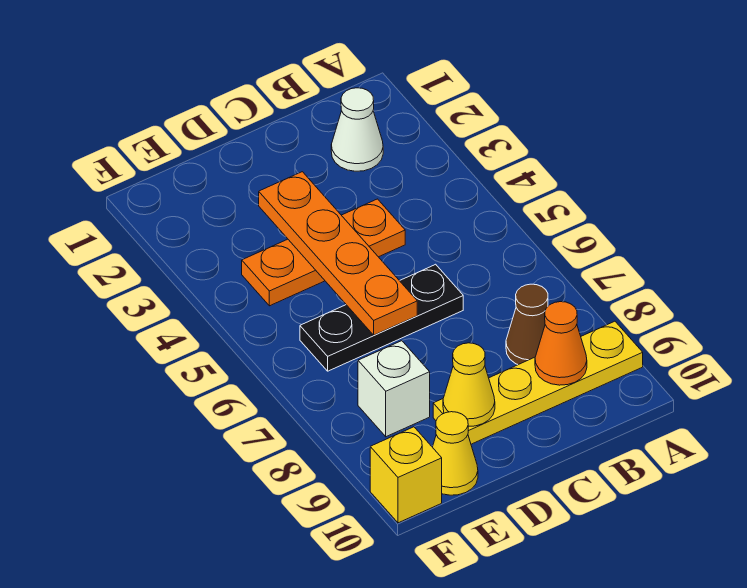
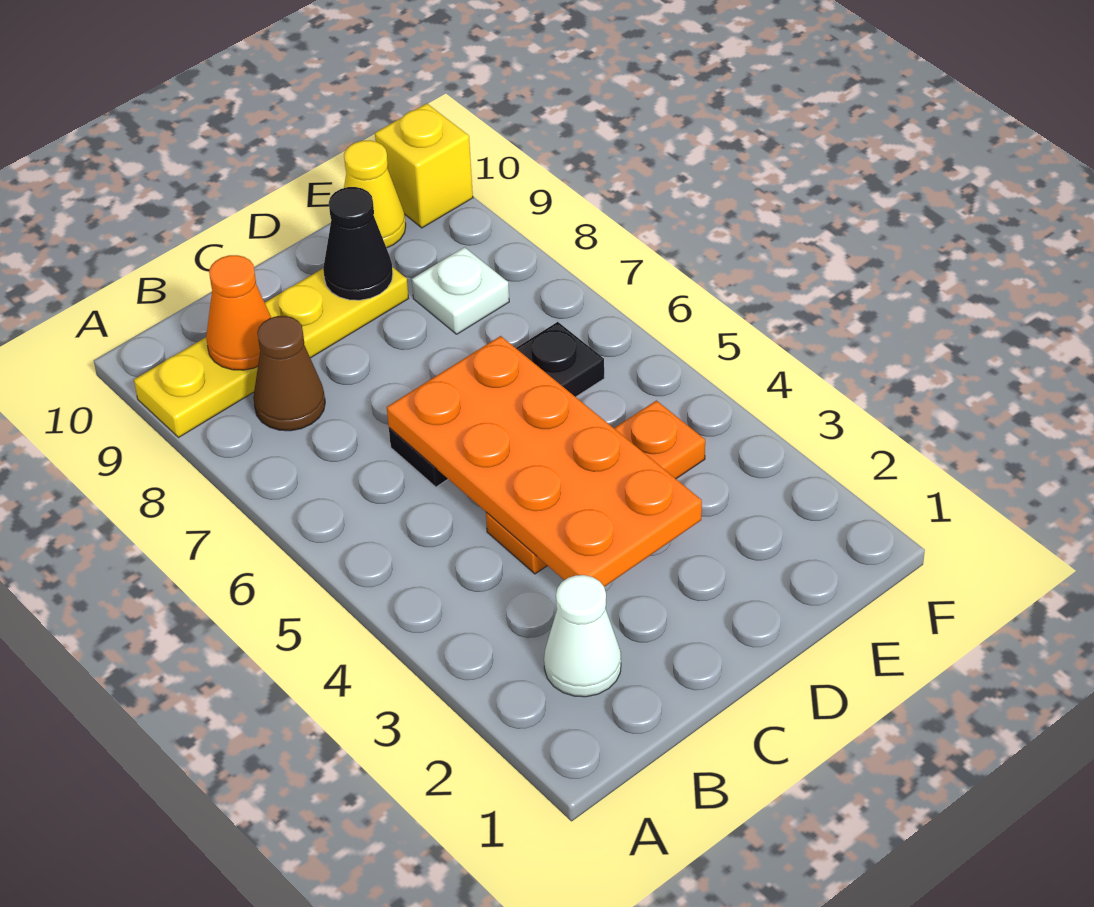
orange 1x4 plate [259,172,417,335] -> orange 2x4 plate [387,336,702,587]
yellow 1x1 cone [443,343,495,427] -> black 1x1 cone [323,187,393,300]
white 1x1 brick [358,341,430,437] -> white 1x1 plate [412,247,509,334]

